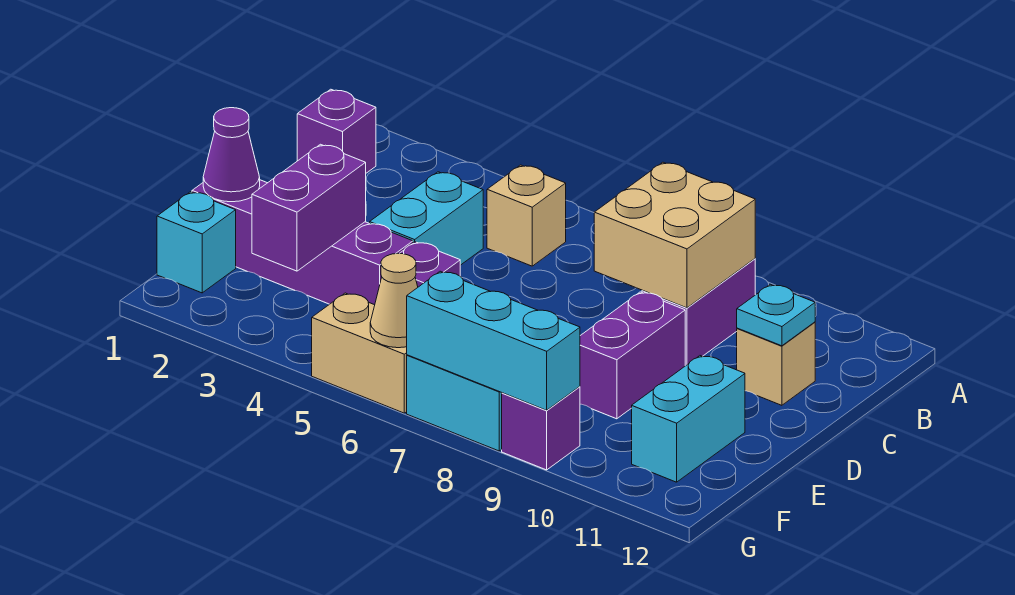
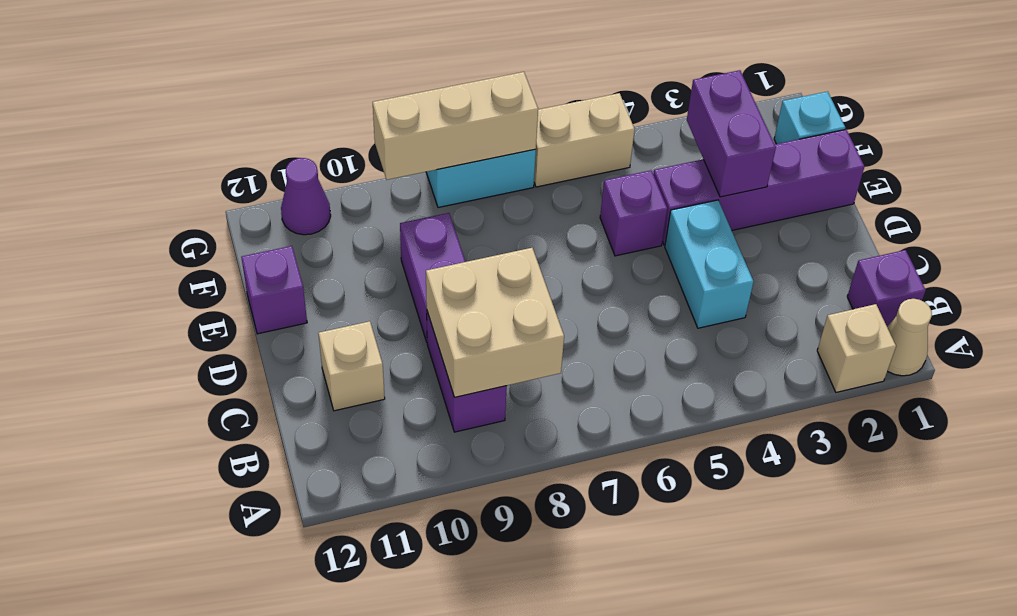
tan 1x1 brick [487,165,566,266] -> tan 1x1 brick moved to [817,304,896,392]
cyan 1x1 plate [737,284,815,346] -> none
purple 1x1 cone [203,108,260,202] -> purple 1x1 cone moved to [281,158,331,235]
cyan 1x2 brick [632,356,745,482] -> none
tan 1x1 cone [370,253,418,348] -> tan 1x1 cone moved to [887,299,932,376]
cyan 1x3 brick [407,271,580,410] -> tan 1x3 brick [373,72,538,180]
purple 1x1 brick [502,387,580,470] -> purple 1x1 brick moved to [241,246,307,334]

